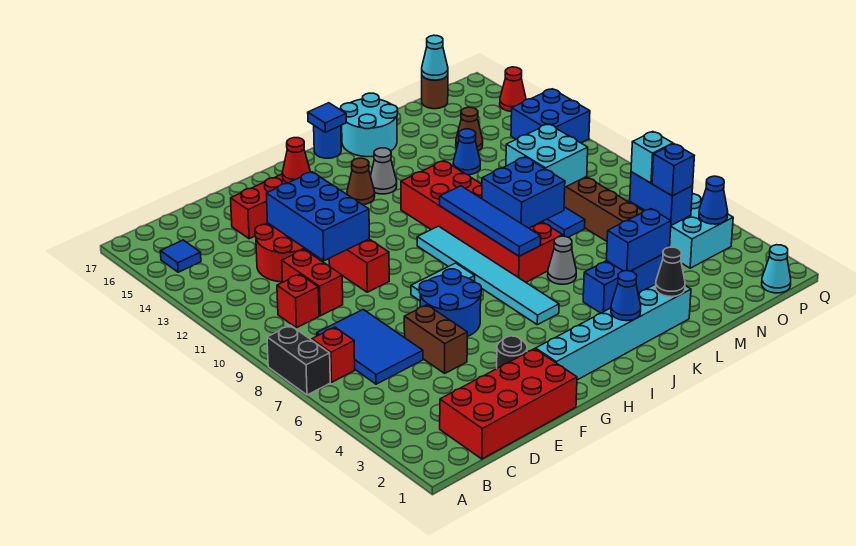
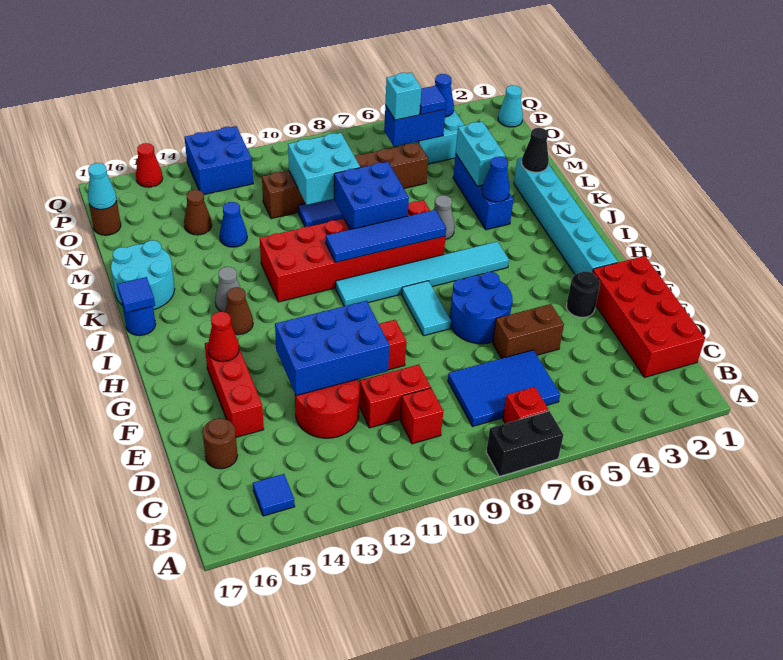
none -> brown 1x1 round brick [203,418,238,469]
blue 1x1 cone [611,271,641,321] -> blue 1x1 cone moved to [482,157,510,202]
blue 1x2 brick [607,209,671,271] -> cyan 1x2 brick [456,122,505,186]
blue 1x1 brick [652,144,694,196] -> blue 1x1 tile [420,86,446,115]

